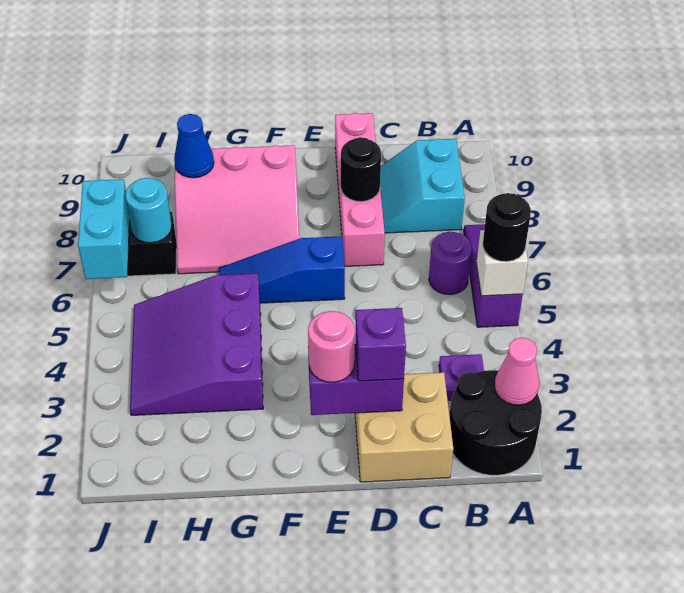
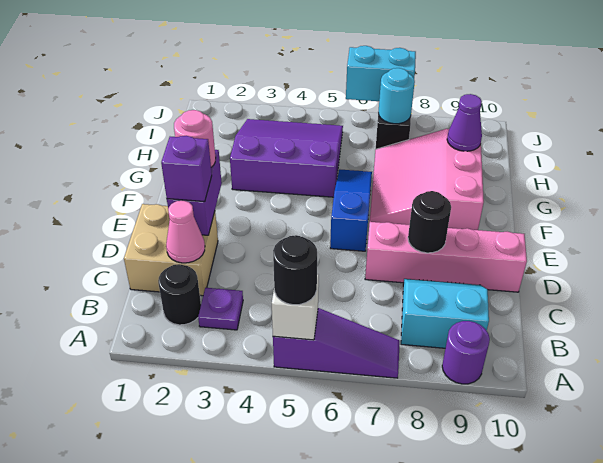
black 2x2 round brick [449,370,542,475] -> black 1x1 round brick [158,264,201,325]
pink 1x1 cone [495,338,539,405] -> pink 1x1 cone moved to [166,201,205,263]
purple 1x1 round brick [429,232,472,295] -> purple 1x1 round brick moved to [442,321,490,384]
blue 1x1 cone [174,114,214,178] -> purple 1x1 cone [447,94,482,151]

